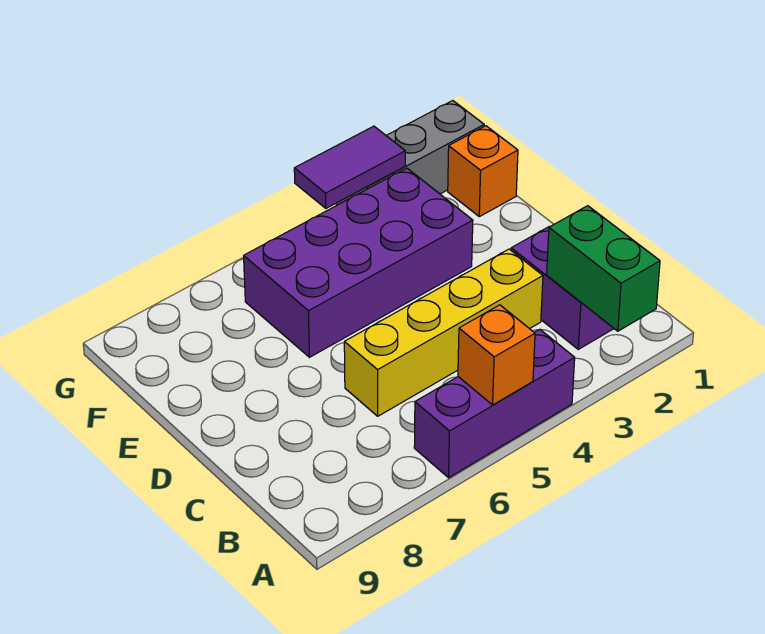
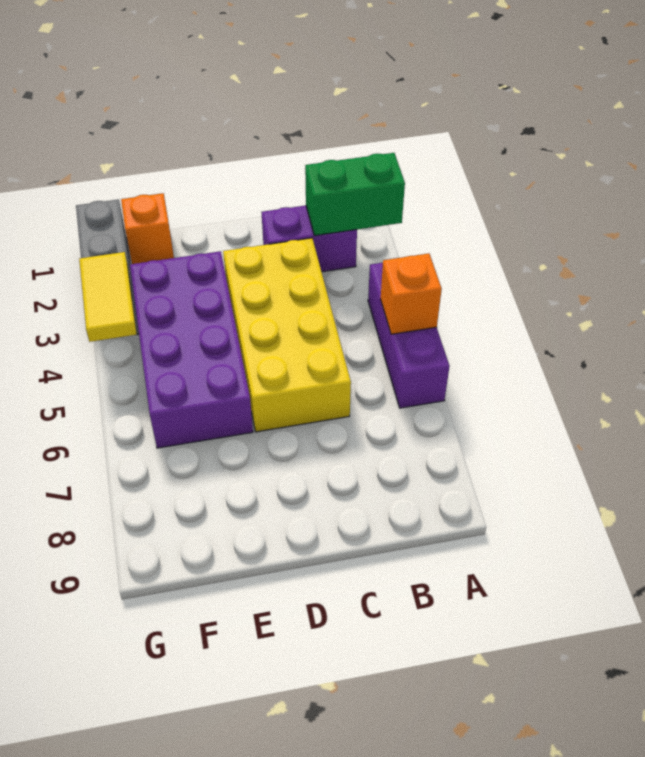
yellow 1x4 brick [344,249,543,416] -> yellow 2x4 brick [223,238,351,432]
purple 1x2 tile [294,126,405,208] -> yellow 1x2 tile [79,252,137,342]

